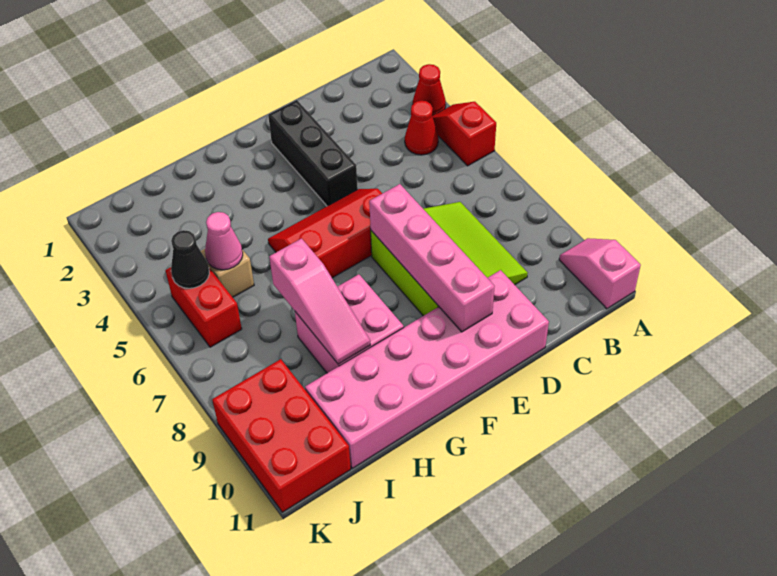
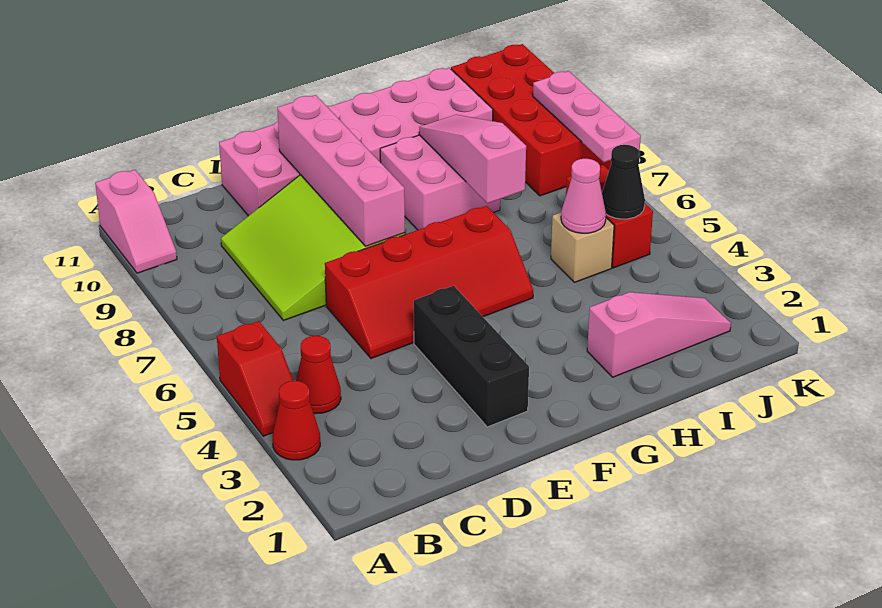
red 2x3 slope [268,189,382,278] -> red 2x4 slope [325,206,533,359]
none -> pink 1x3 slope [587,292,731,377]
red 2x3 brick [212,359,351,512] -> red 2x4 brick [451,44,611,196]
none -> pink 1x3 plate [533,71,641,162]

